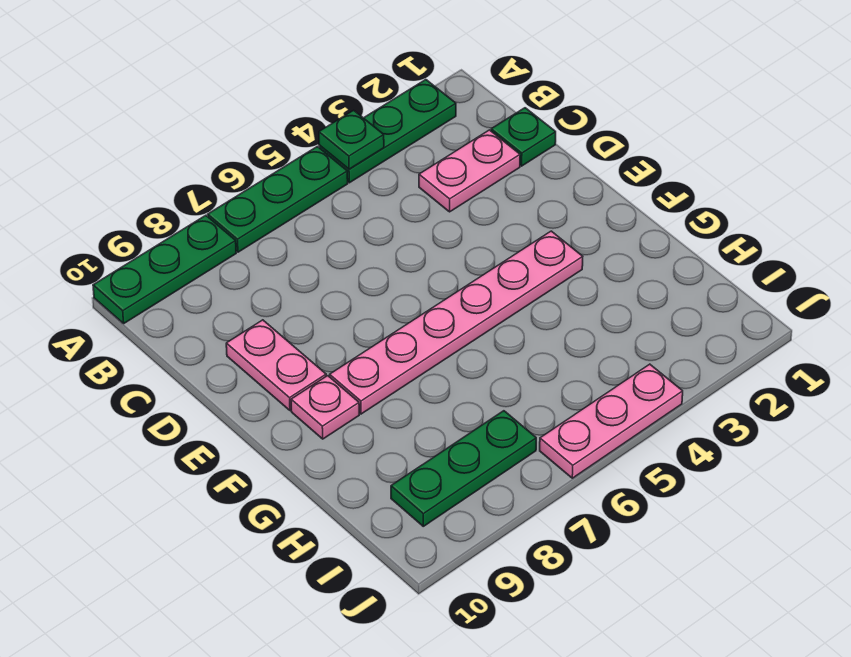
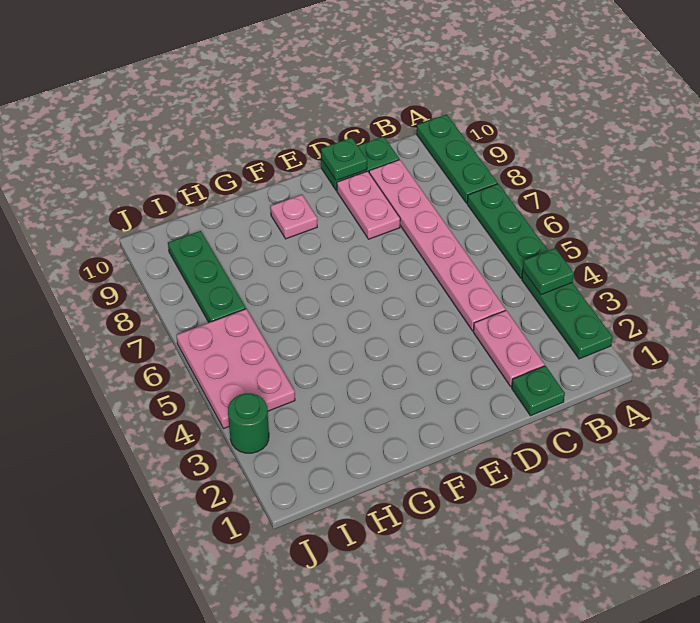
none -> green 1x2 plate [321,137,399,191]
pink 1x2 plate [226,320,326,410] -> pink 1x2 plate turned to [337,171,400,239]
none -> green 1x1 plate [321,138,367,181]
pink 1x6 plate [330,231,583,414] -> pink 1x6 plate moved to [369,160,506,331]
none -> green 1x1 round brick [228,393,269,453]
pink 1x3 plate [540,364,683,478] -> pink 2x3 plate [176,309,295,429]

